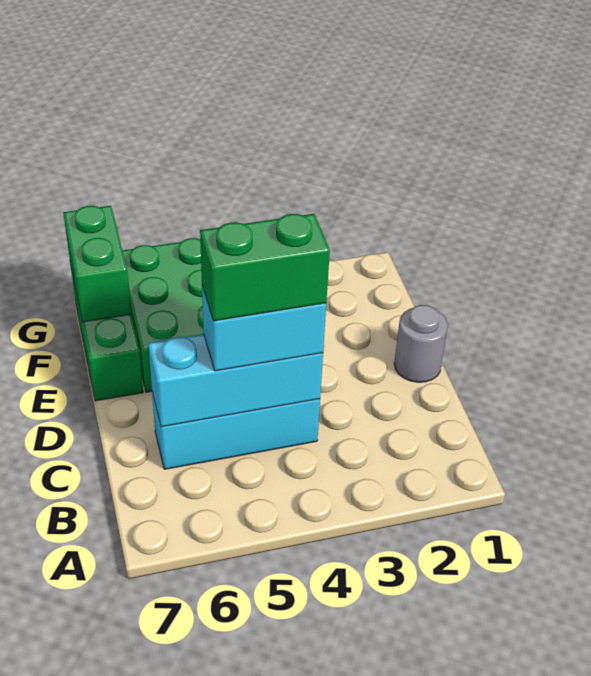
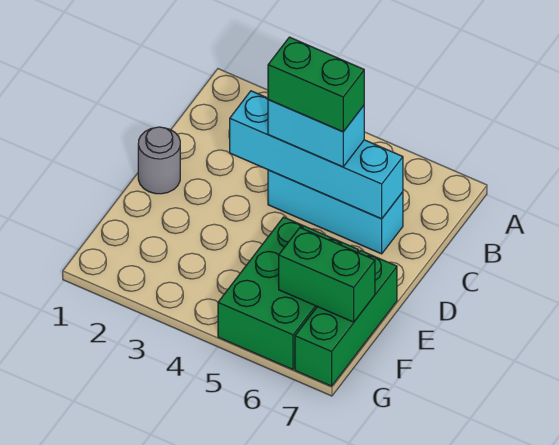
cyan 1x3 brick [148,334,323,427] -> cyan 1x4 brick [230,91,403,219]
green 1x2 brick [63,206,131,322] -> green 1x2 brick turned to [279,228,375,322]

